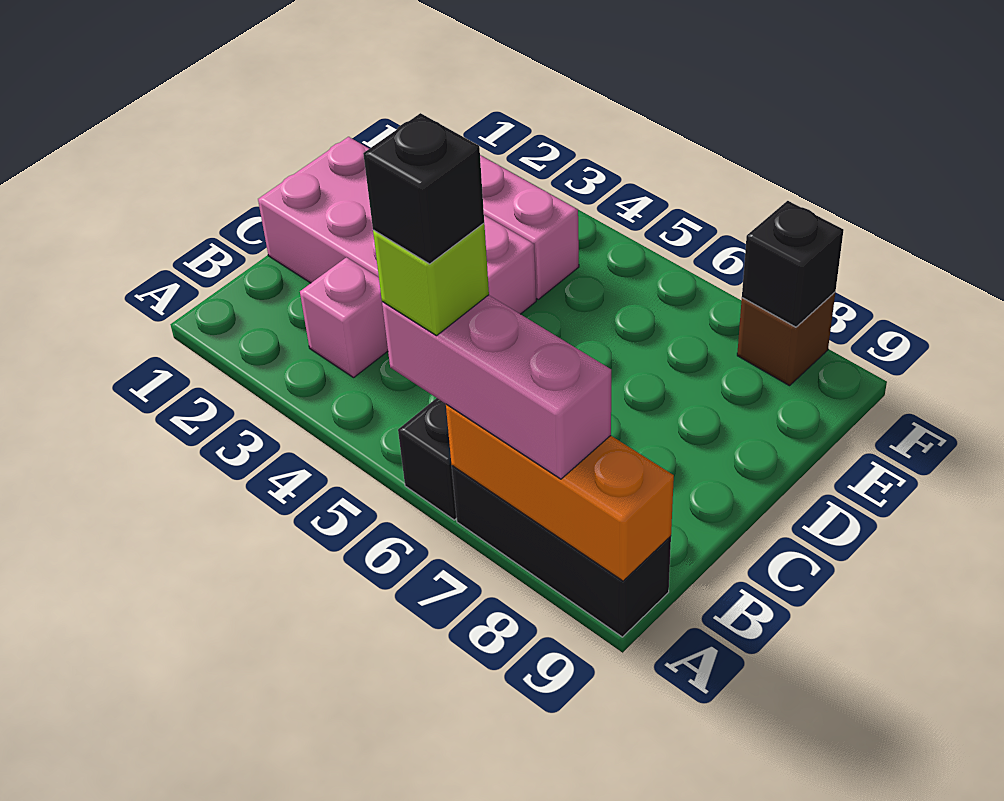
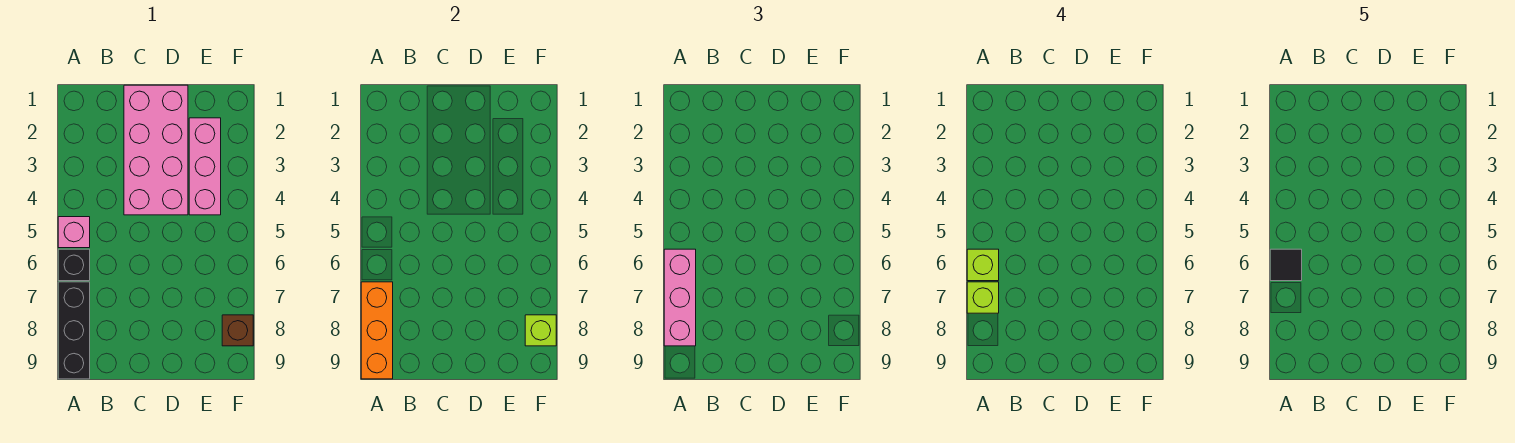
black 1x1 brick [363,113,484,264] -> black 1x1 tile [1270,249,1302,281]
none -> lime 1x1 brick [967,282,999,313]
pink 1x1 brick [300,257,388,378] -> pink 1x1 brick moved to [58,217,90,248]
black 1x1 brick [742,201,844,327] -> lime 1x1 brick [525,315,556,346]

